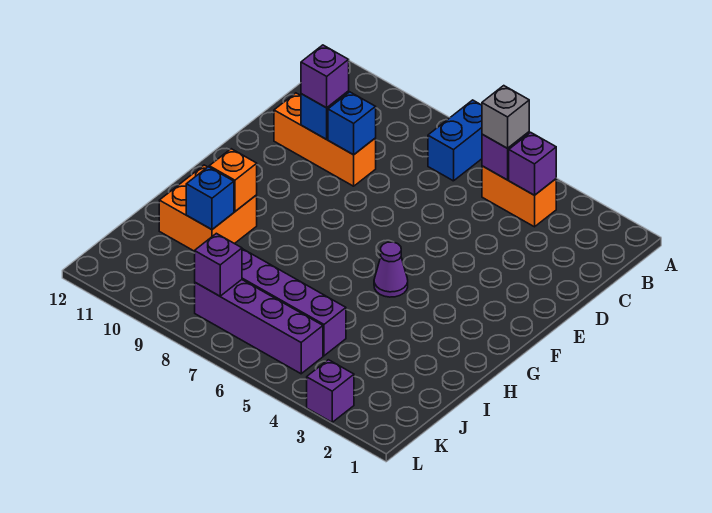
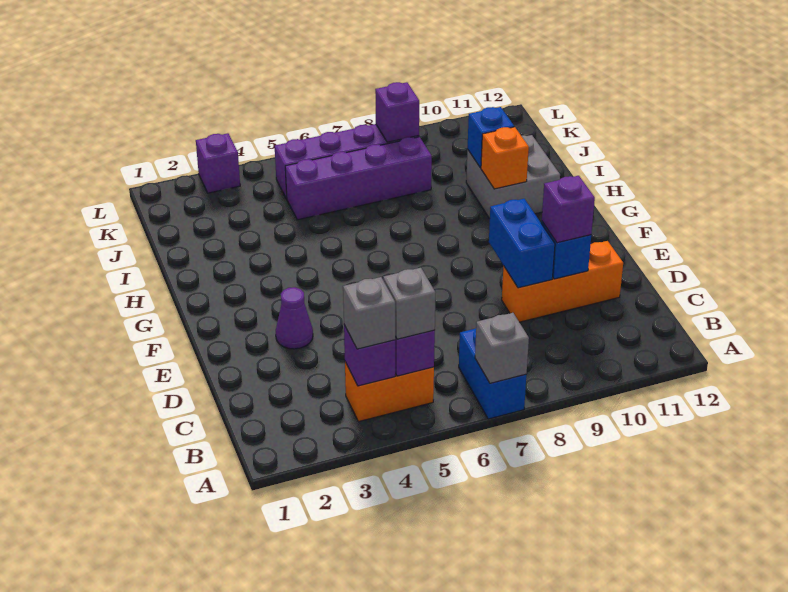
none -> grey 1x1 brick [475,313,529,383]
none -> grey 1x1 brick [343,277,395,349]
blue 1x1 brick [328,92,376,155] -> blue 1x2 brick [489,199,555,288]
purple 1x1 cone [374,242,408,297] -> purple 1x1 cone moved to [276,287,313,349]
orange 2x2 brick [159,165,257,251] -> grey 2x2 brick [466,135,560,219]

